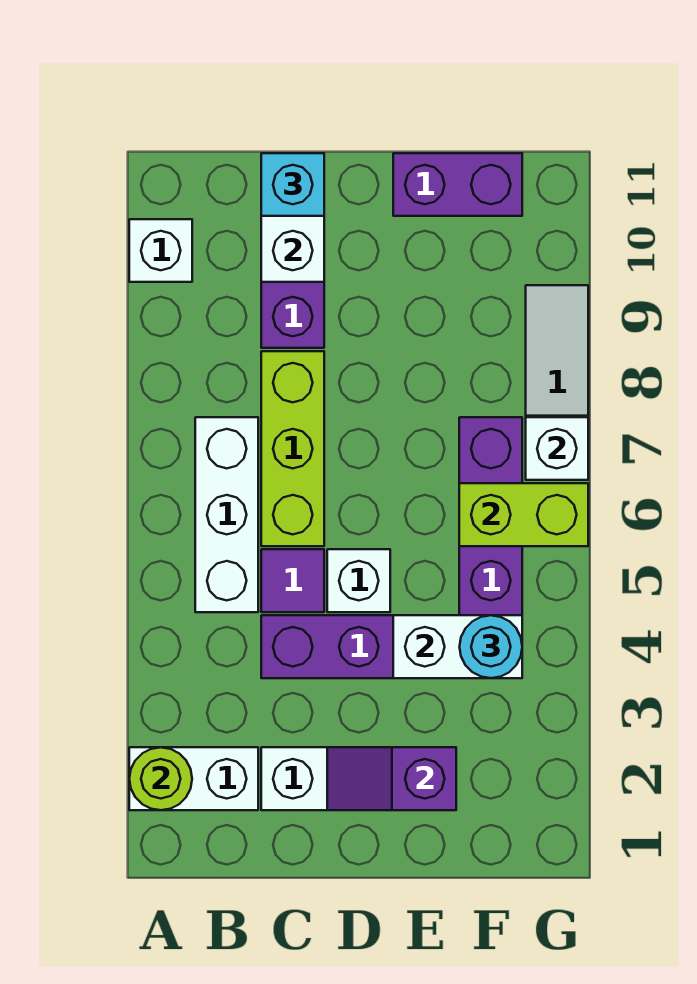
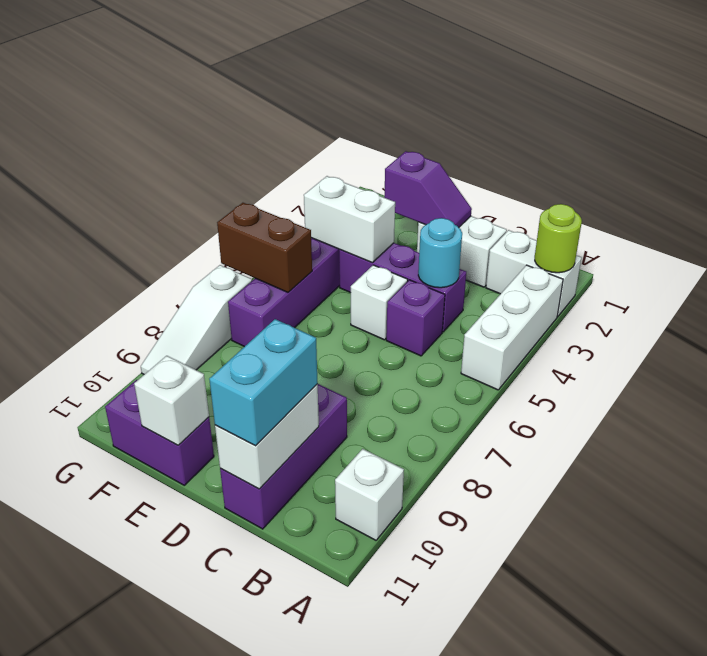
white 1x3 brick [195,417,258,612] -> white 1x3 brick moved to [461,265,563,390]
purple 1x1 tile [261,549,324,612] -> purple 1x1 brick [386,280,445,356]
lime 1x3 brick [261,351,324,546] -> none
cyan 1x1 brick [261,153,324,216] -> cyan 1x2 brick [209,319,318,446]
cyan 1x1 round brick [460,615,522,678] -> cyan 1x1 round brick moved to [418,218,462,288]
lime 1x2 brick [459,483,588,546] -> brown 1x2 brick [217,203,312,292]
white 1x1 brick [526,417,588,480] -> white 1x1 brick moved to [134,356,209,445]

